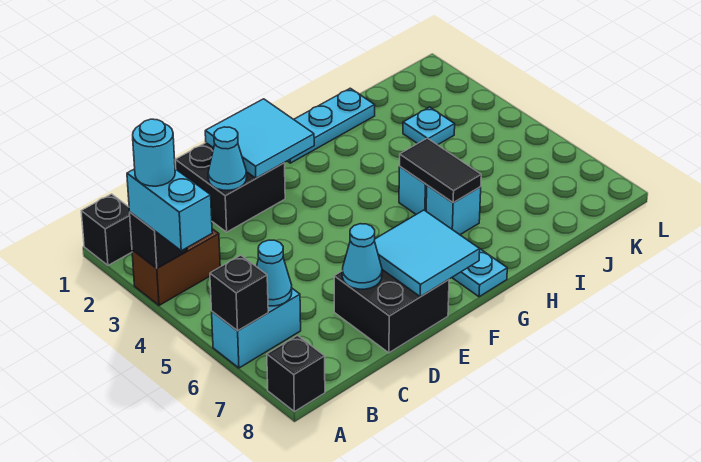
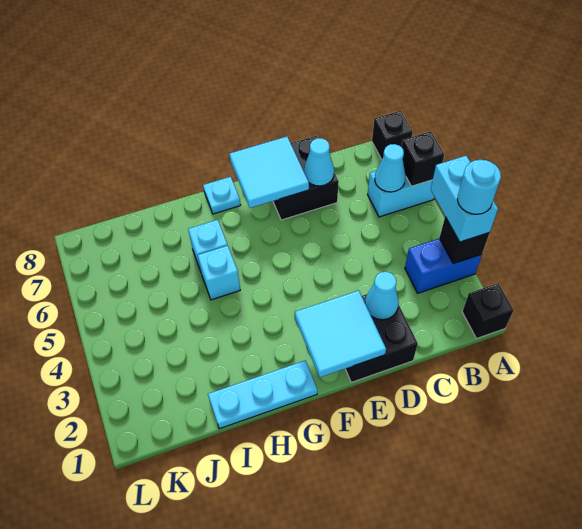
brown 1x2 brick [132,229,220,305] -> blue 1x2 brick [405,238,482,293]
black 1x2 tile [400,138,481,203] -> none
cyan 1x1 plate [403,107,455,145] -> none

